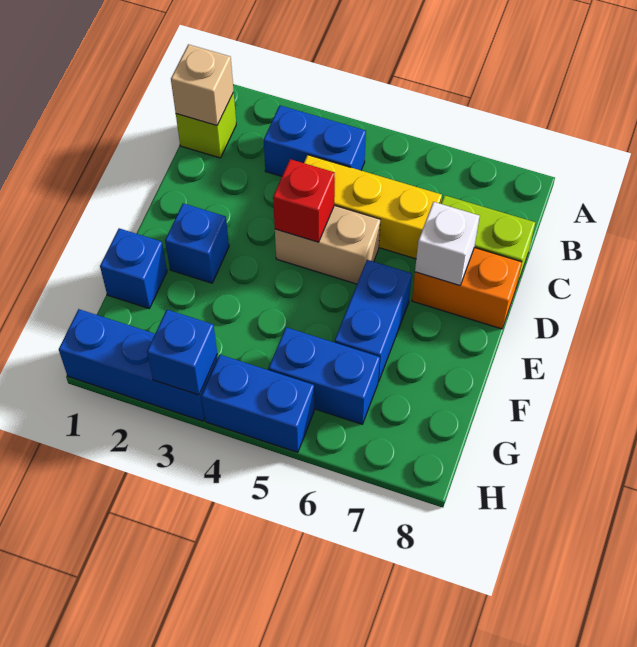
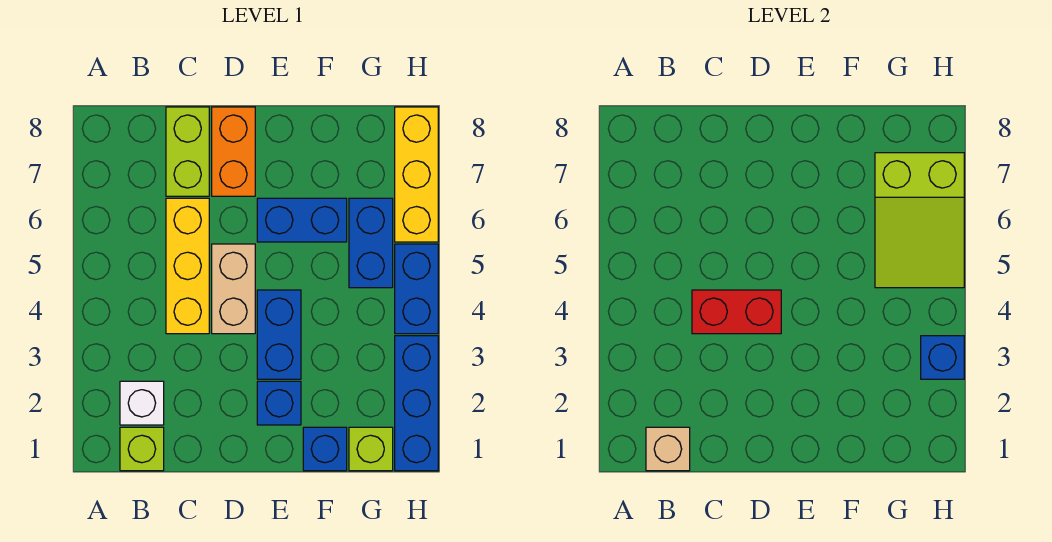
blue 1x2 brick [264,105,366,176] -> blue 1x2 brick moved to [257,290,301,379]
red 1x1 brick [273,159,335,242] -> red 1x2 brick [692,290,781,334]
white 1x1 brick [415,202,480,286] -> white 1x1 brick moved to [120,381,164,425]
none -> lime 1x1 brick [349,427,393,471]
none -> lime 2x3 slope [875,153,964,288]
none -> yellow 1x3 brick [395,107,438,242]

